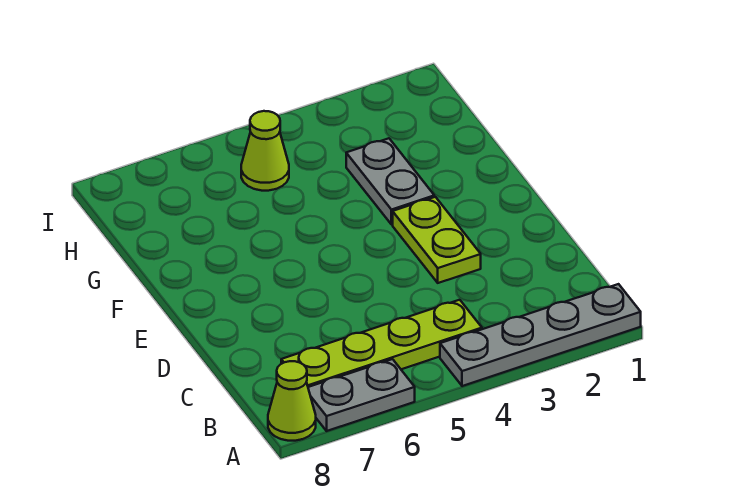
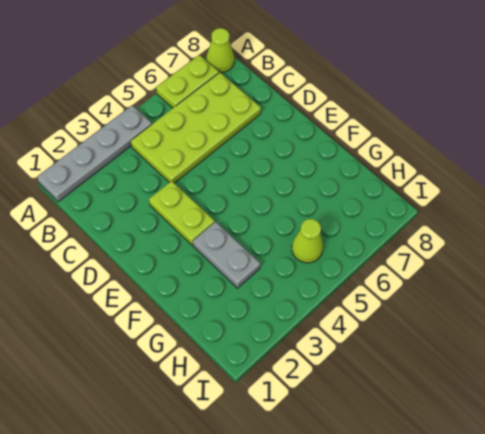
grey 1x2 plate [308,359,415,431] -> lime 1x2 plate [156,55,219,108]
lime 1x4 plate [281,300,482,387] -> lime 2x4 plate [131,73,261,183]

